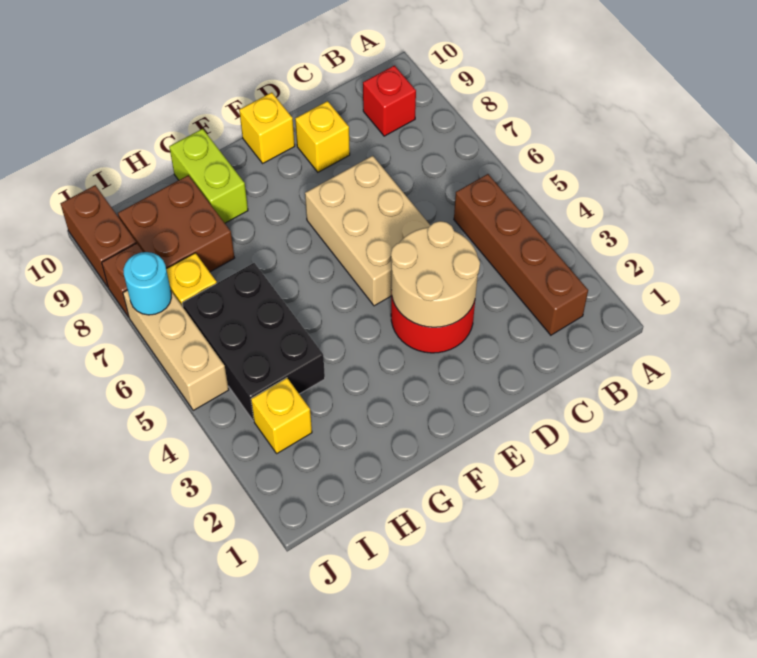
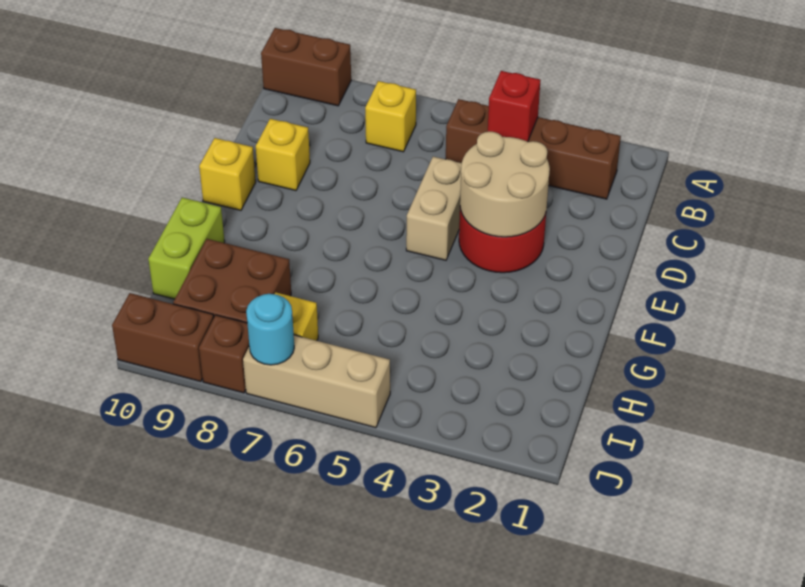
none -> brown 1x2 brick [261,28,351,106]
red 1x1 brick [363,66,416,136] -> red 1x1 brick moved to [488,71,541,142]
tan 2x3 brick [305,156,431,306] -> tan 1x2 brick [406,157,462,260]
lime 1x2 brick [169,129,248,223] -> lime 1x2 brick turned to [148,197,225,299]
black 2x3 brick [182,263,325,421] -> none
yellow 1x1 brick [251,378,312,453] -> yellow 1x1 brick moved to [365,81,416,152]

